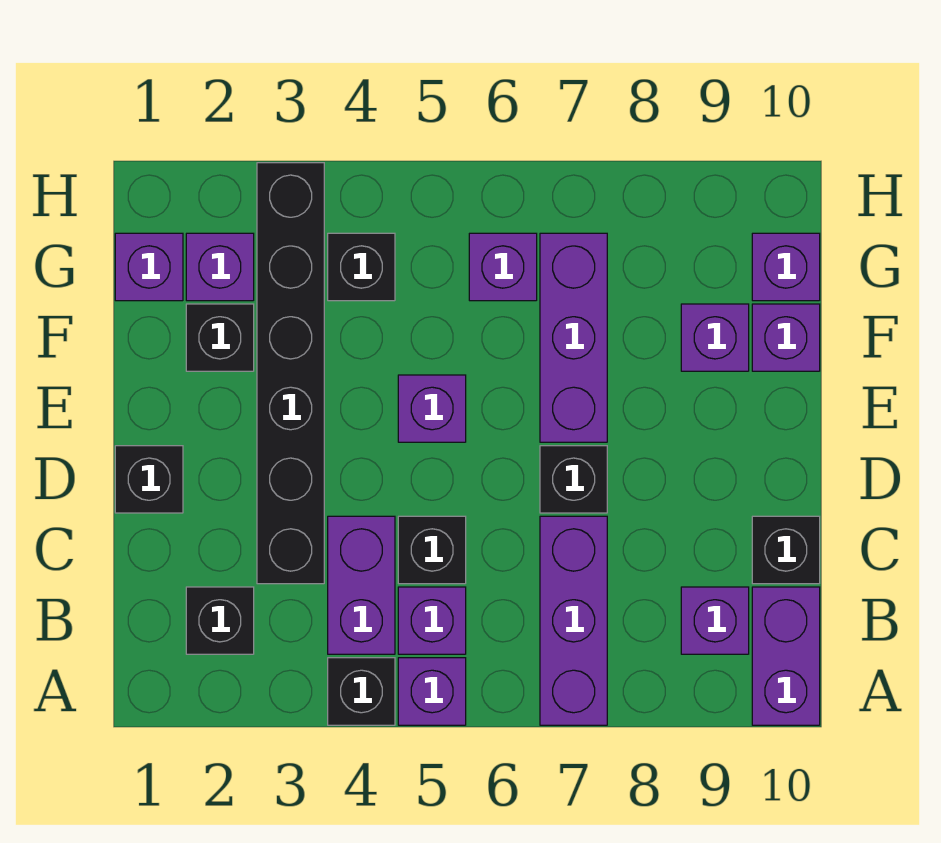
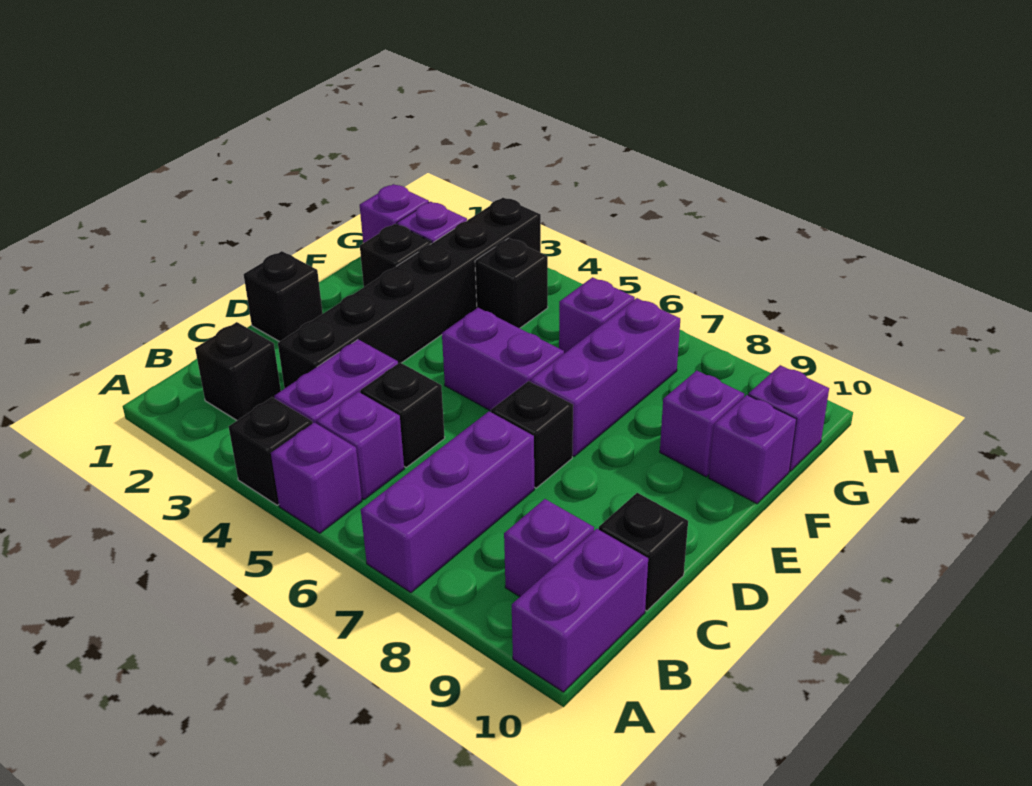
purple 1x1 brick [398,375,466,442] -> purple 1x2 brick [442,308,564,411]

